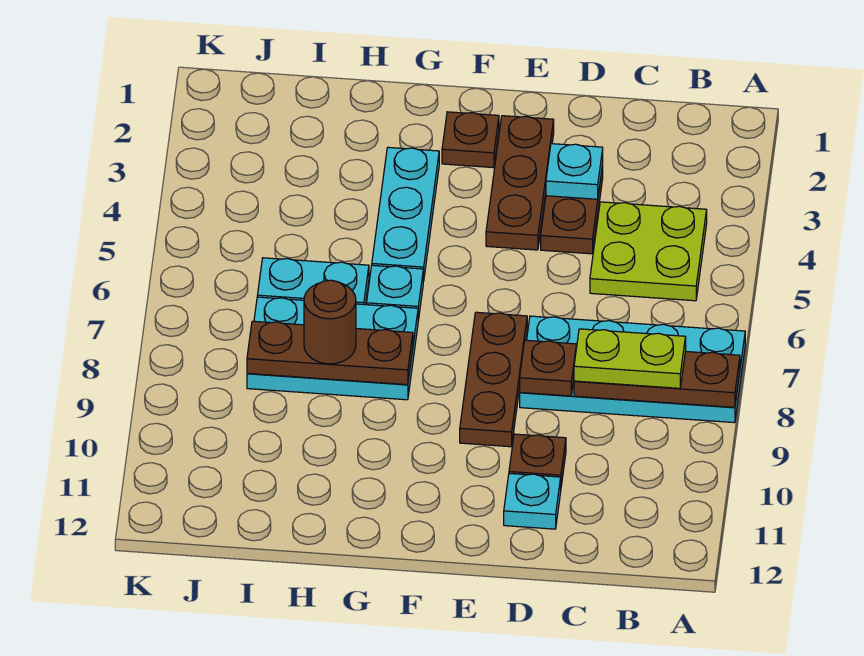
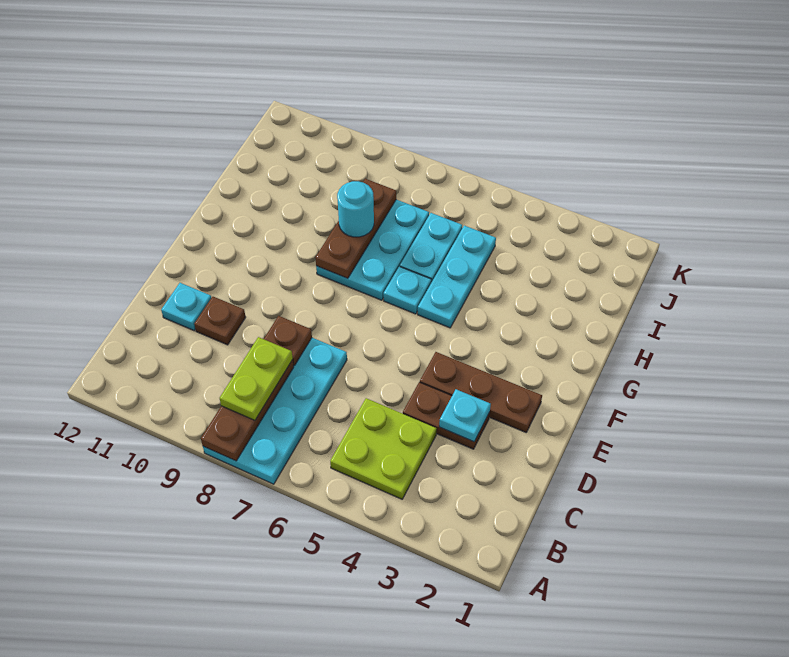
brown 1x3 plate [460,312,527,447] -> none
brown 1x1 plate [442,112,499,168] -> none
cyan 1x3 plate [372,147,439,281] -> cyan 1x3 plate turned to [418,226,496,328]
brown 1x1 round brick [304,280,356,364] -> cyan 1x1 round brick [337,181,374,237]

